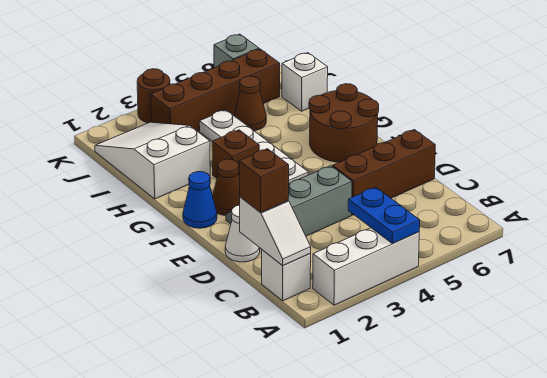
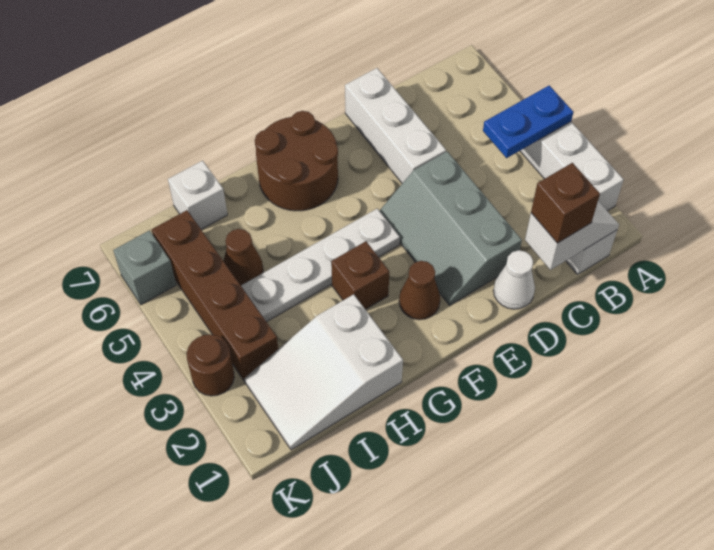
brown 1x3 brick [333,130,435,215] -> white 1x3 brick [345,68,446,183]
blue 1x1 cone [183,172,217,228] -> none

